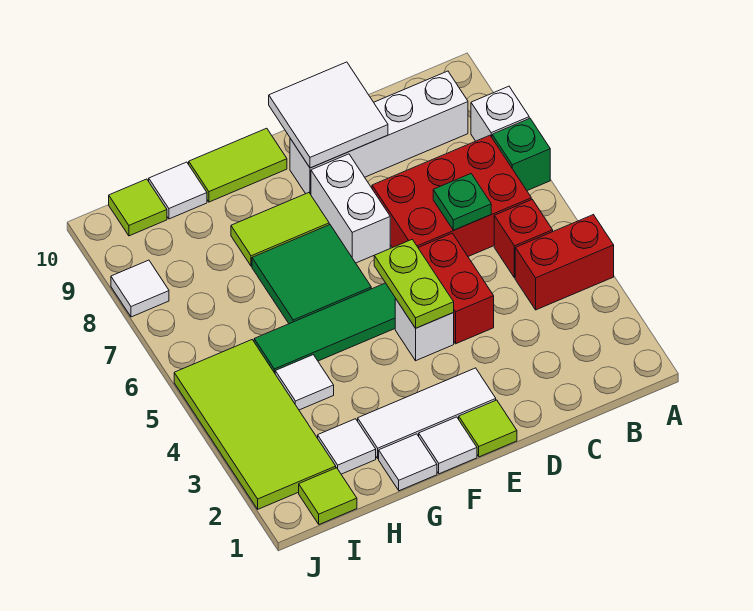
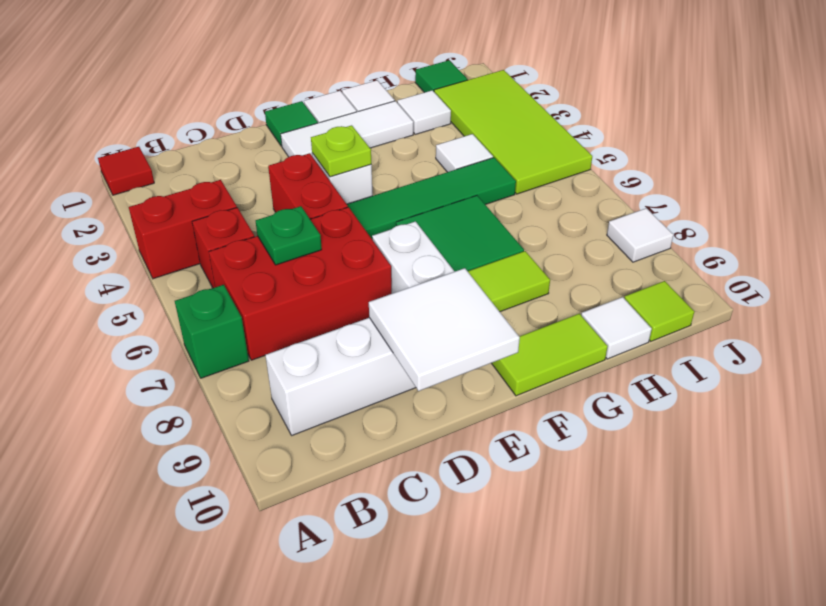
none -> red 1x1 tile [98,147,154,195]
white 1x1 brick [471,86,529,141] -> none
lime 1x1 tile [459,400,517,457] -> green 1x1 tile [265,101,318,146]
lime 1x2 plate [374,240,454,328] -> lime 1x1 plate [311,125,371,177]
lime 1x1 tile [299,468,357,524] -> green 1x1 tile [415,60,468,93]

